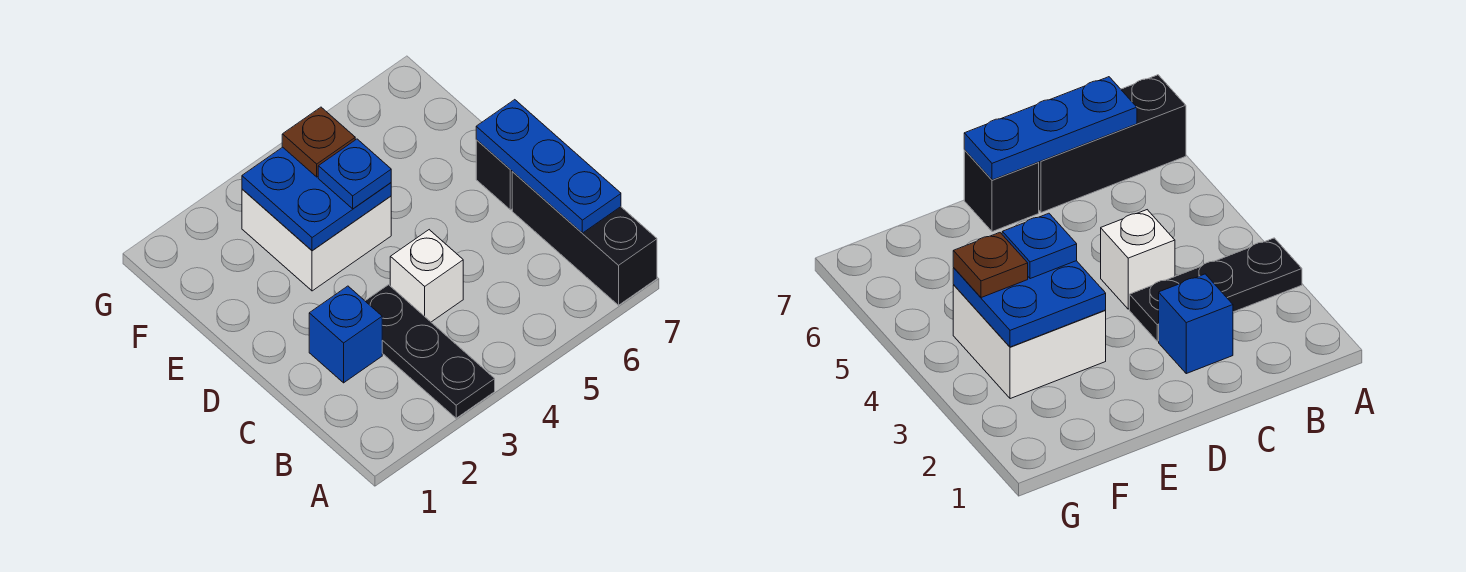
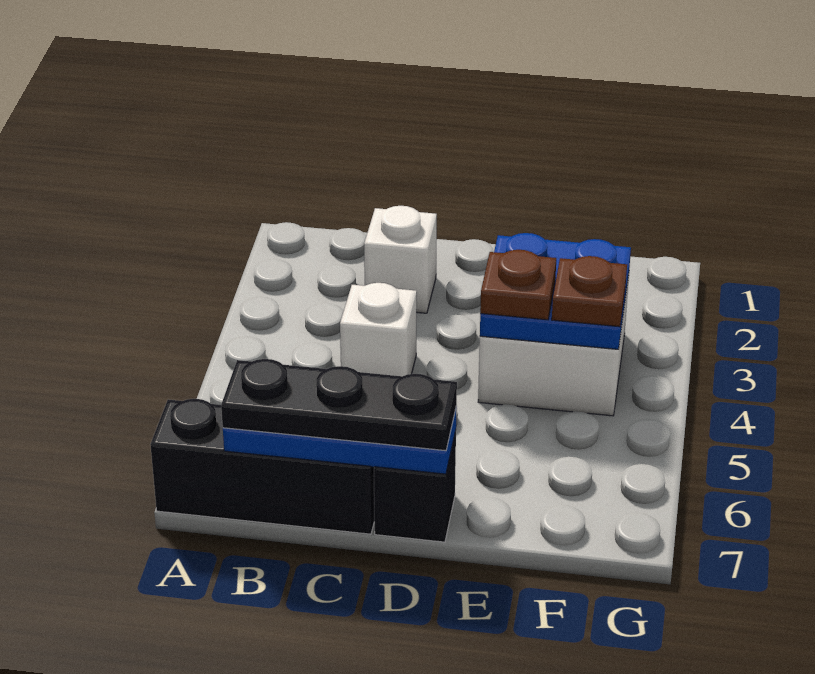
black 1x3 plate [366,285,495,418] -> black 1x3 plate moved to [221,359,457,451]
blue 1x1 brick [309,286,382,383] -> white 1x1 brick [364,206,437,313]
blue 1x1 plate [318,139,391,209] -> brown 1x1 plate [480,250,556,320]

